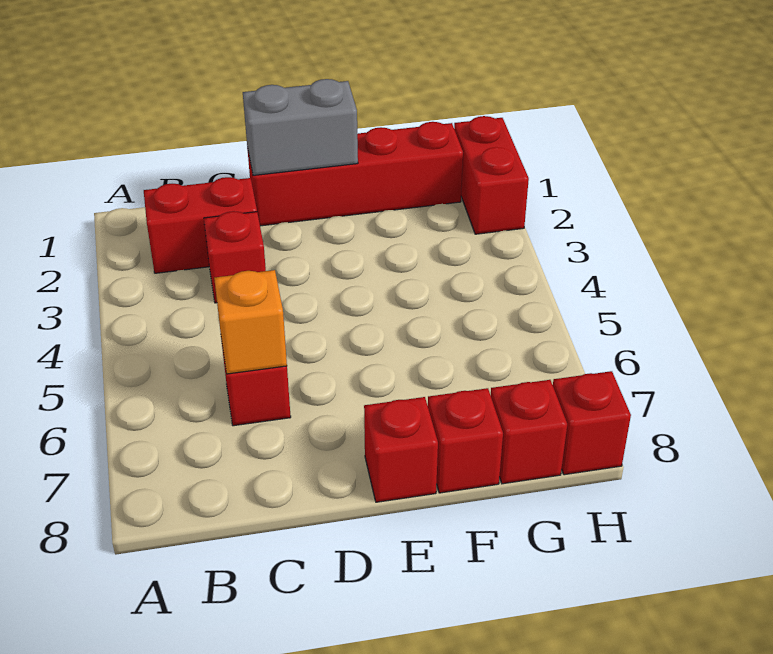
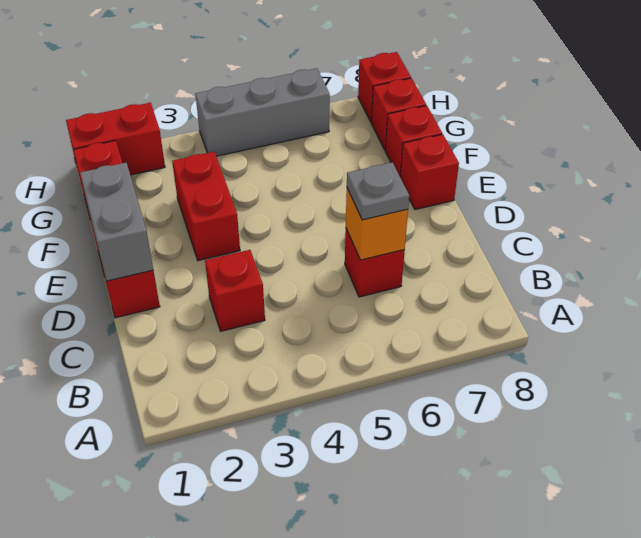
red 1x2 brick [144,177,257,273] -> red 1x2 brick moved to [172,152,240,261]
none -> grey 1x1 plate [347,162,409,220]
none -> grey 1x3 brick [196,68,330,156]

